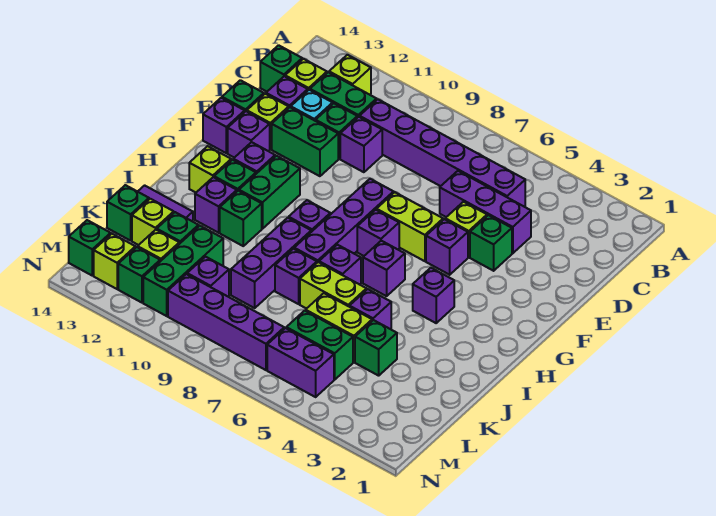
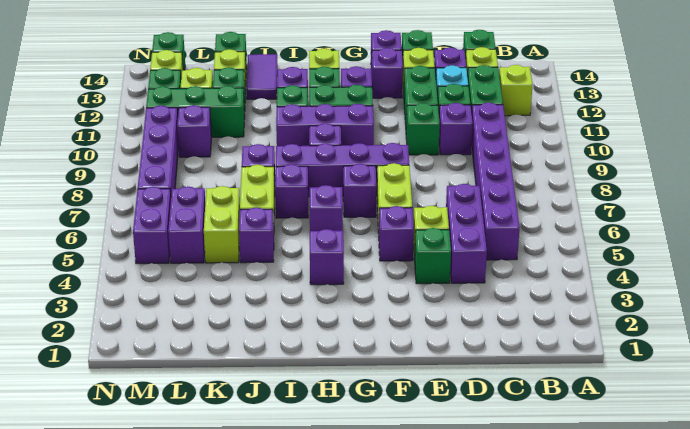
purple 1x3 brick [231,218,311,308] -> purple 1x3 brick moved to [276,104,374,146]
green 1x1 brick [355,320,397,376] -> green 1x1 brick moved to [406,103,440,155]
green 1x2 brick [286,311,353,380] -> purple 1x2 brick [168,186,205,263]

